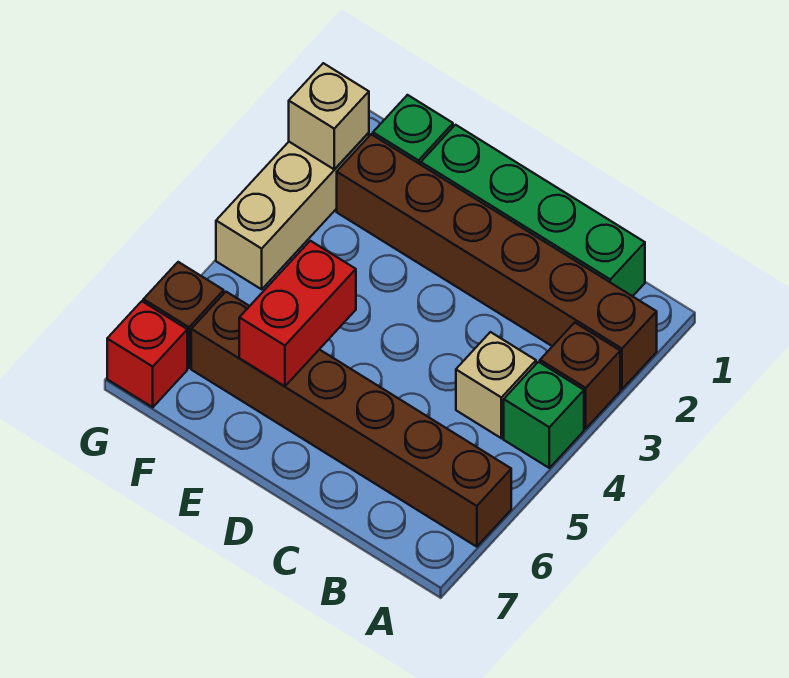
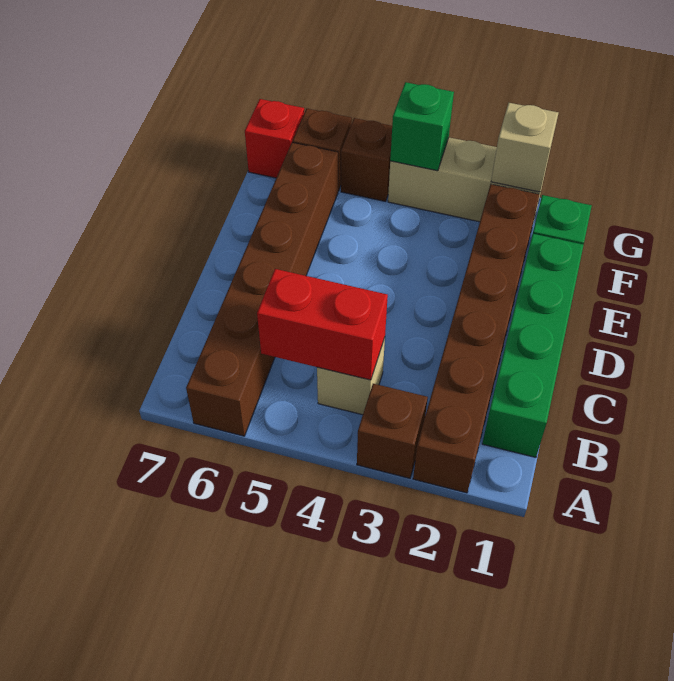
green 1x1 brick [504,362,584,468] -> green 1x1 brick moved to [390,82,454,171]
red 1x2 brick [239,241,356,386] -> red 1x2 brick moved to [257,269,388,380]
none -> brown 1x1 brick [341,118,392,202]

